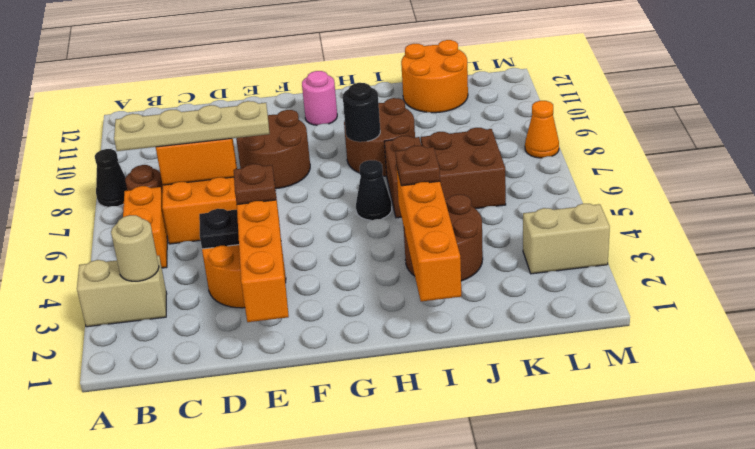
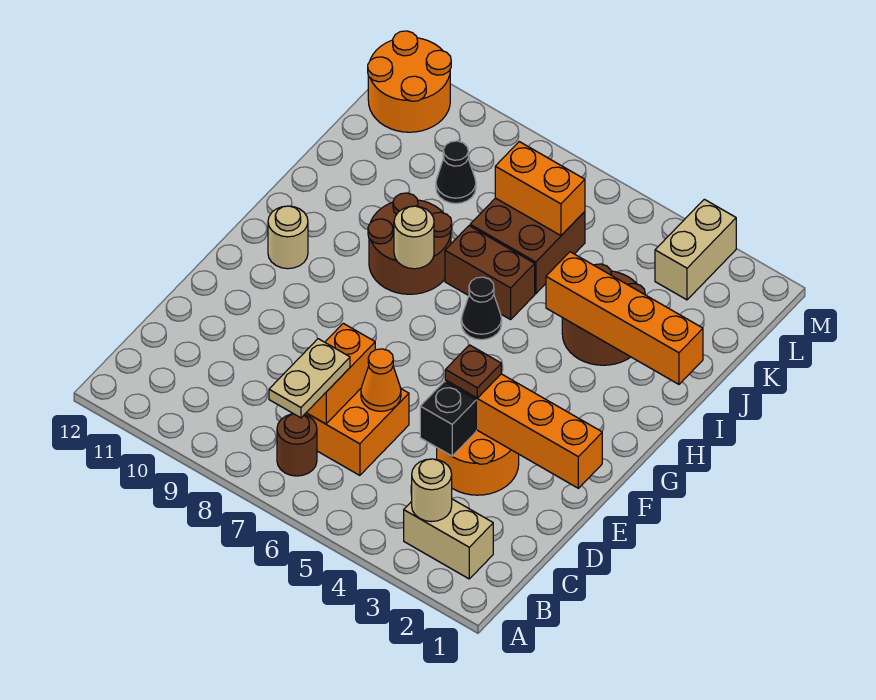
tan 1x2 brick [77,256,167,327] -> tan 1x2 brick turned to [404,499,493,579]
black 1x1 cone [95,149,127,207] -> black 1x1 cone moved to [436,141,476,204]
orange 1x2 brick [123,186,167,268] -> orange 1x2 brick moved to [495,142,585,236]
tan 1x4 plate [114,101,270,151] -> tan 1x2 plate [269,339,350,418]
black 1x1 plate [199,209,239,249] -> black 1x1 brick [420,382,476,456]
brown 2x2 round brick [236,110,310,189] -> none
pink 1x1 round brick [302,71,337,125] -> tan 1x1 round brick [268,206,308,269]
black 1x1 round brick [343,83,380,142] -> tan 1x1 round brick [394,206,434,269]
brown 1x1 plate [396,146,440,186] -> none
orange 2x2 round brick [401,40,468,113] -> orange 2x2 round brick moved to [368,31,451,132]
orange 1x1 cone [525,101,559,158] -> orange 1x1 cone moved to [361,349,401,411]

